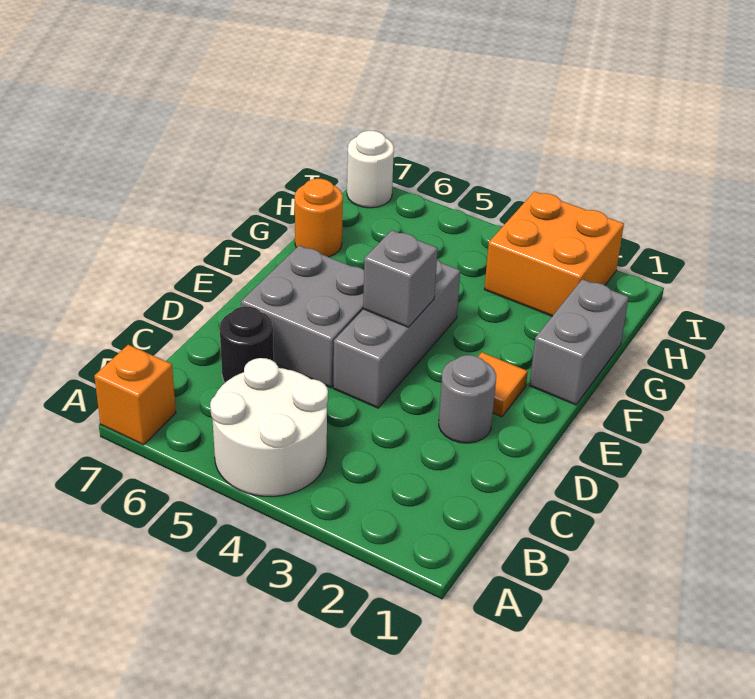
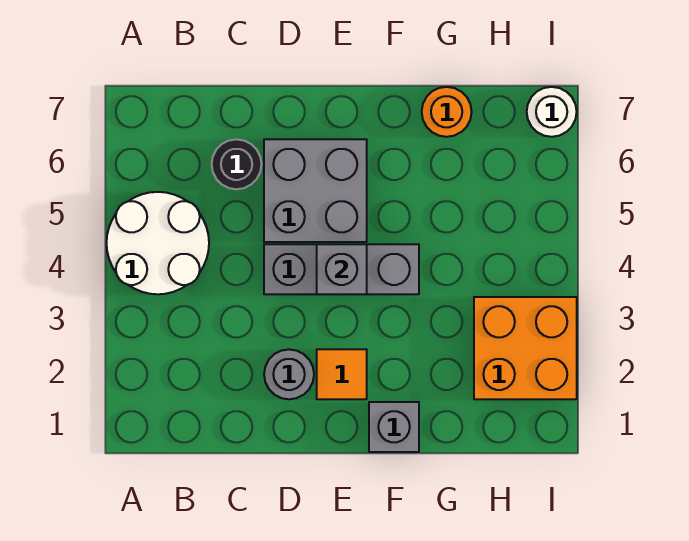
orange 1x1 brick [94,345,176,445] -> none
grey 1x2 brick [529,279,629,405] -> grey 1x1 brick [369,402,419,452]

